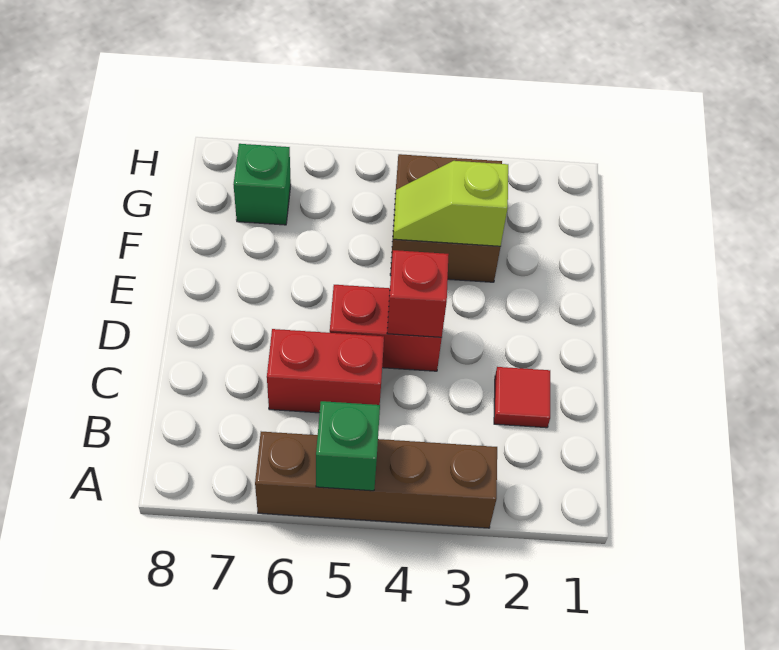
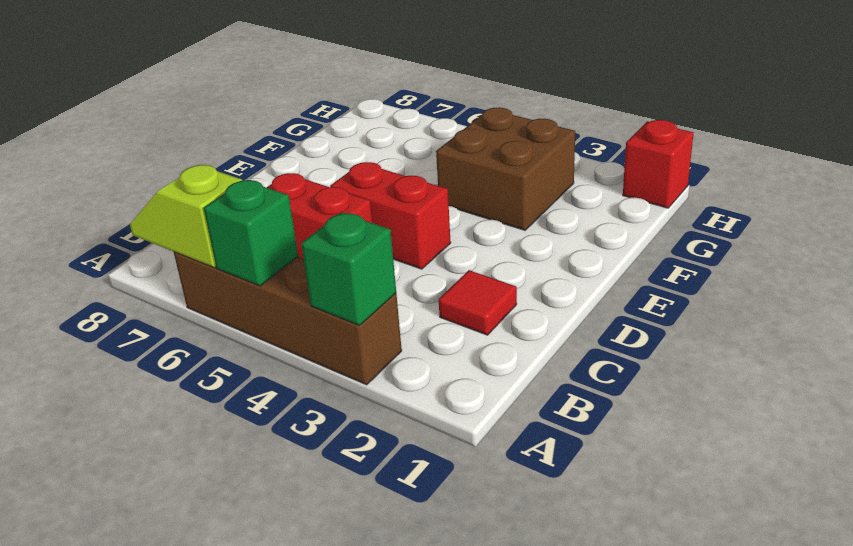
red 1x1 brick [387,250,449,337] -> red 1x1 brick moved to [623,120,693,208]
lime 1x2 slope [393,161,508,246] -> lime 1x2 slope moved to [130,165,242,268]
green 1x1 brick [234,144,291,225] -> green 1x1 brick moved to [301,213,396,325]

